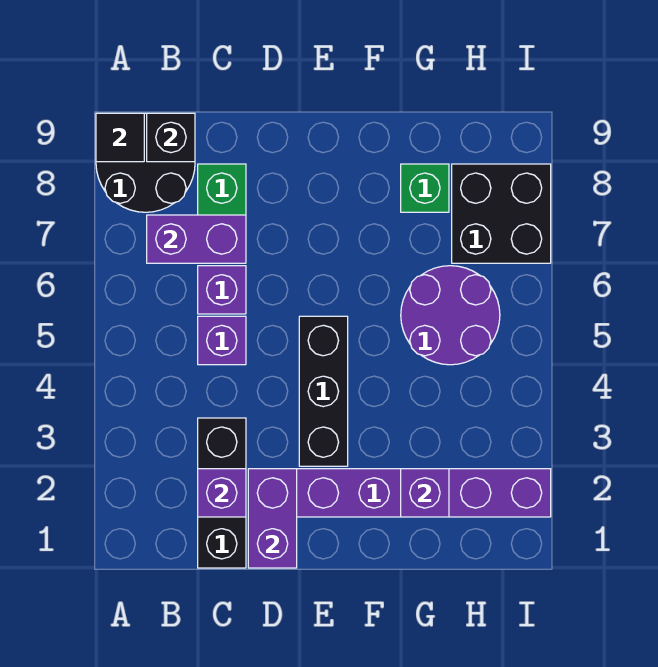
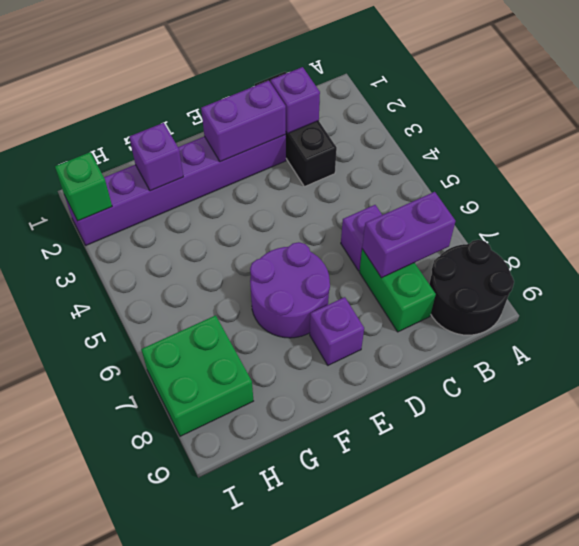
black 1x1 tile [96,113,144,162] -> none
black 1x1 brick [147,113,195,162] -> none
purple 1x1 brick [198,316,246,365] -> purple 1x1 brick moved to [310,297,364,365]
purple 1x2 brick [248,469,297,568] -> purple 1x2 brick turned to [201,80,286,162]
black 1x3 brick [299,316,348,466] -> none
purple 2x2 round brick [401,266,500,365] -> purple 2x2 round brick moved to [250,242,330,338]
green 1x1 brick [401,164,449,212] -> green 1x1 brick moved to [55,152,112,221]
black 2x2 brick [452,164,551,263] -> green 2x2 brick [141,315,253,436]

